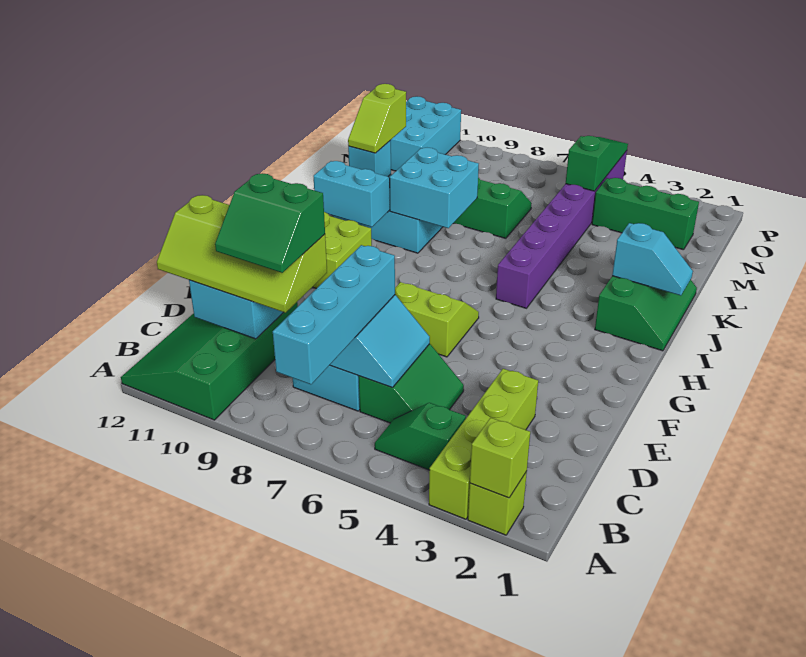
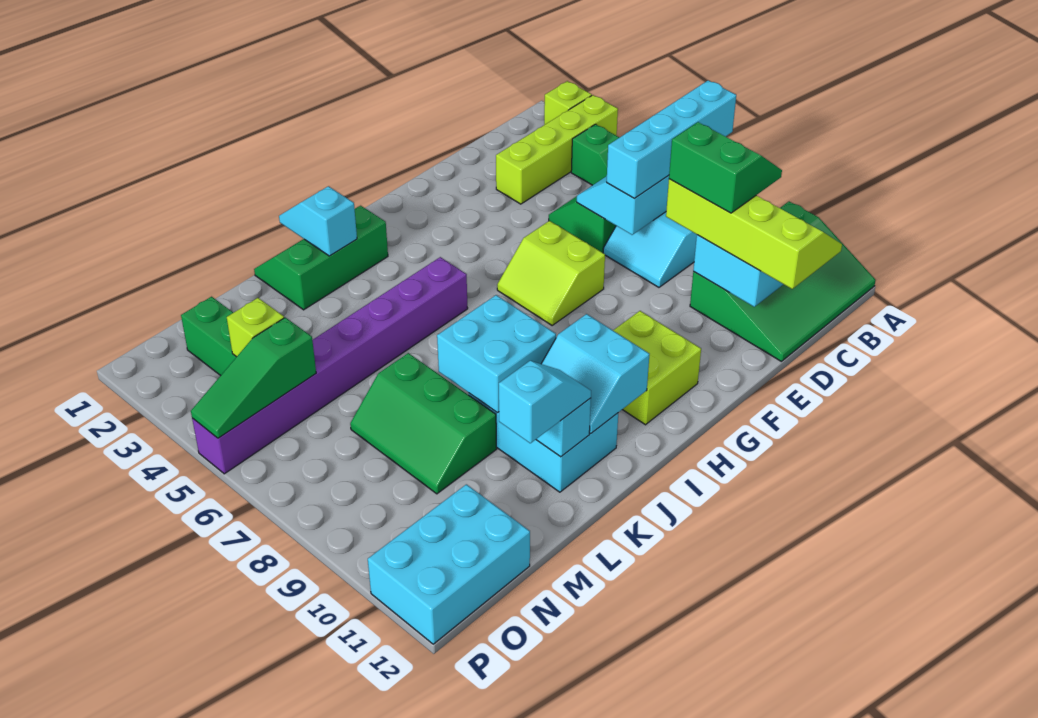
lime 1x1 brick [470,418,530,498] -> lime 1x1 brick moved to [227,298,284,357]
lime 1x2 slope [348,84,406,153] -> cyan 1x2 slope [499,361,591,443]

